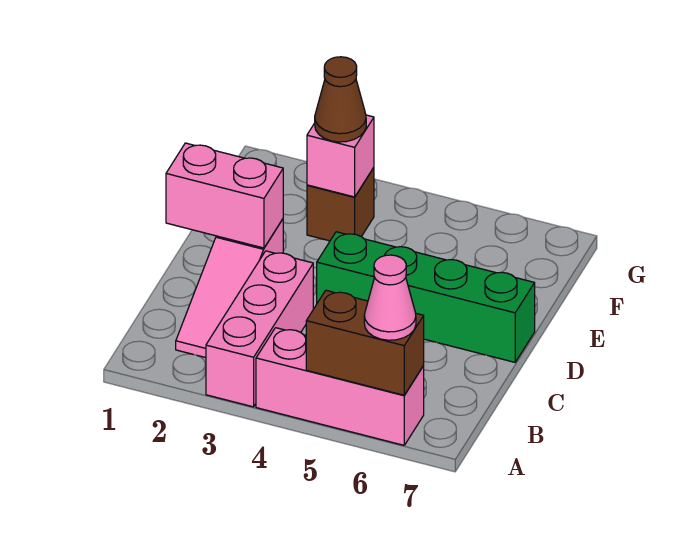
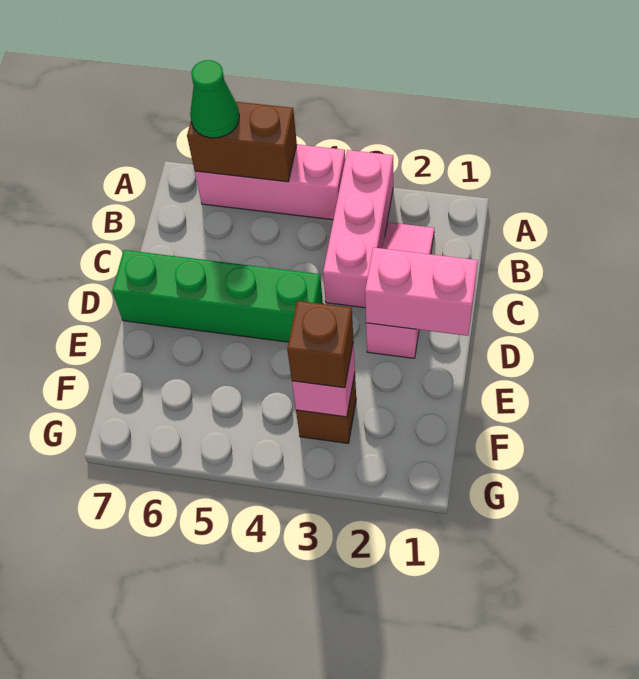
pink 1x1 cone [364,255,416,340] -> green 1x1 cone [190,60,239,138]
brown 1x1 cone [315,57,366,142] -> brown 1x1 brick [287,301,353,388]

